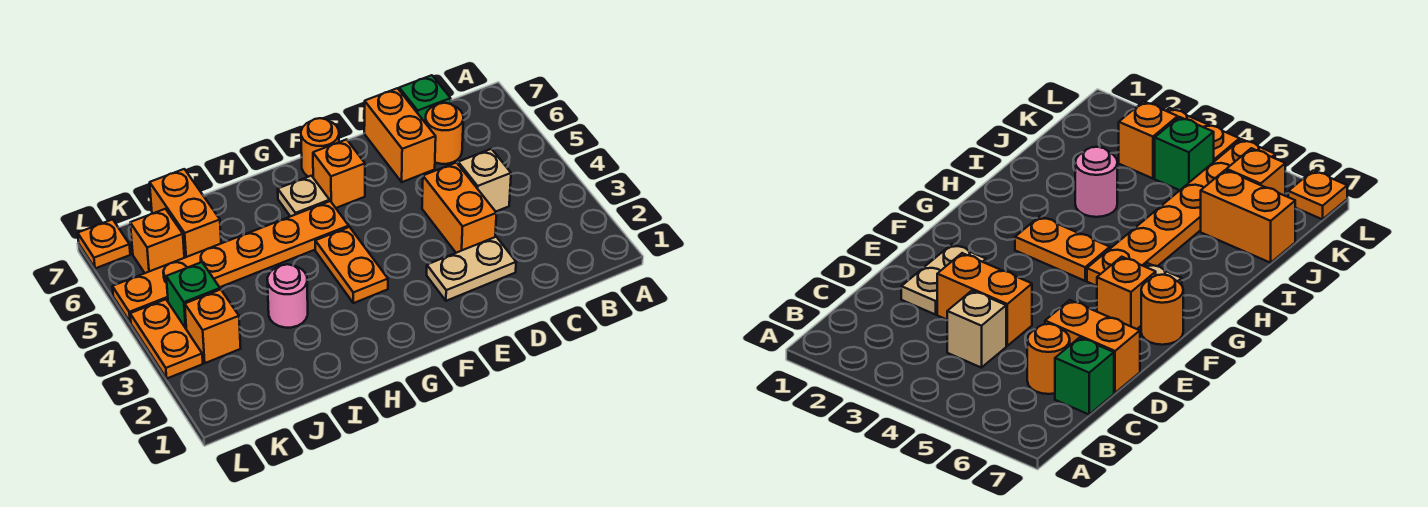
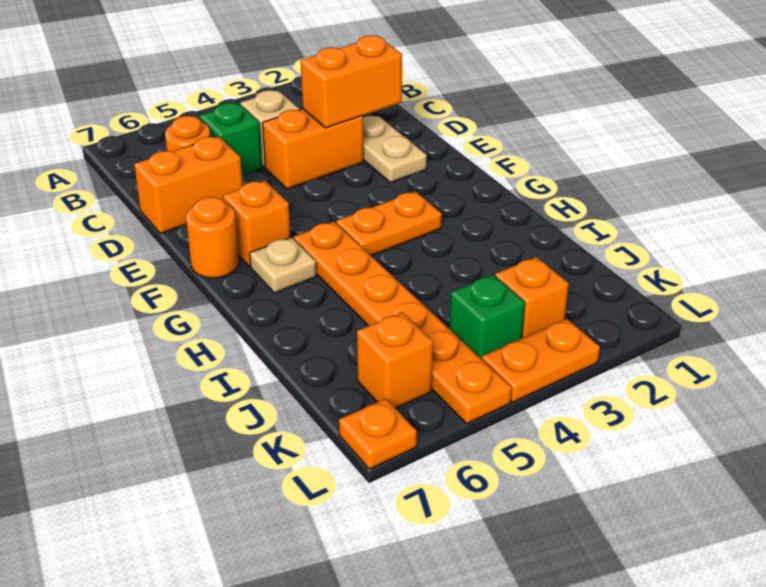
green 1x1 brick [399,75,451,122] -> green 1x1 brick moved to [200,103,262,175]
pink 1x1 round brick [267,264,308,328] -> none
orange 1x2 brick [150,169,221,258] -> orange 1x2 brick moved to [301,35,402,128]

